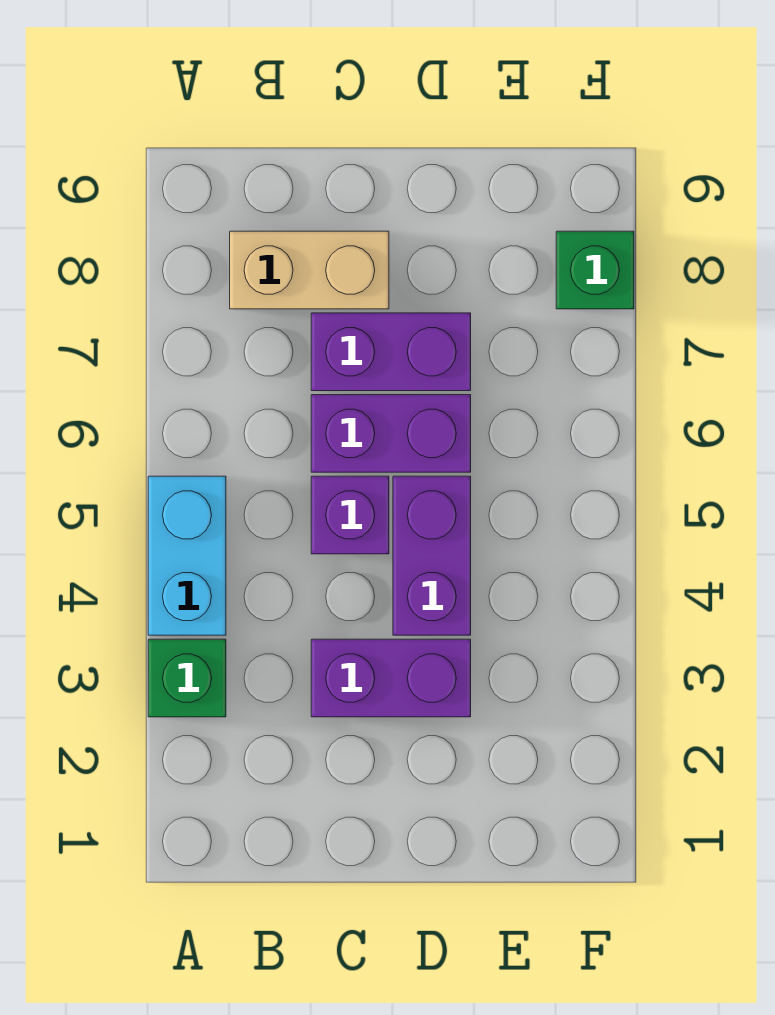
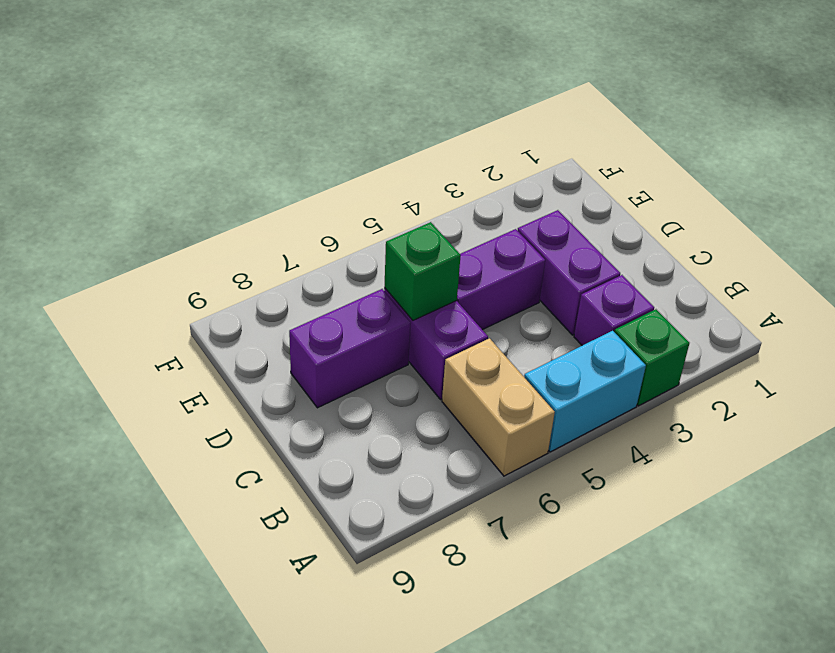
tan 1x2 brick [230,231,389,309] -> tan 1x2 brick moved to [442,338,555,476]
purple 1x1 brick [311,476,389,554] -> purple 1x1 brick moved to [574,275,654,345]
purple 1x2 brick [311,313,471,391] -> purple 1x2 brick turned to [289,289,411,408]
green 1x1 brick [556,231,634,309] -> green 1x1 brick moved to [384,222,461,320]

